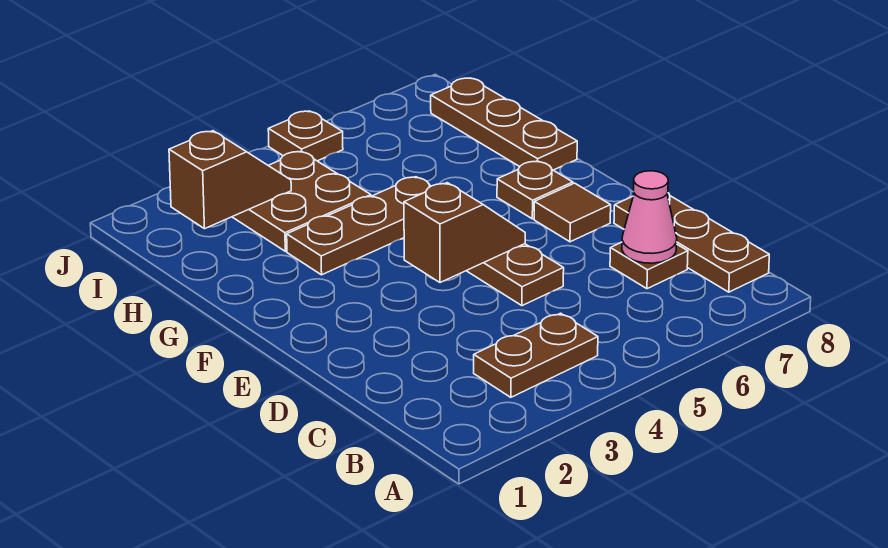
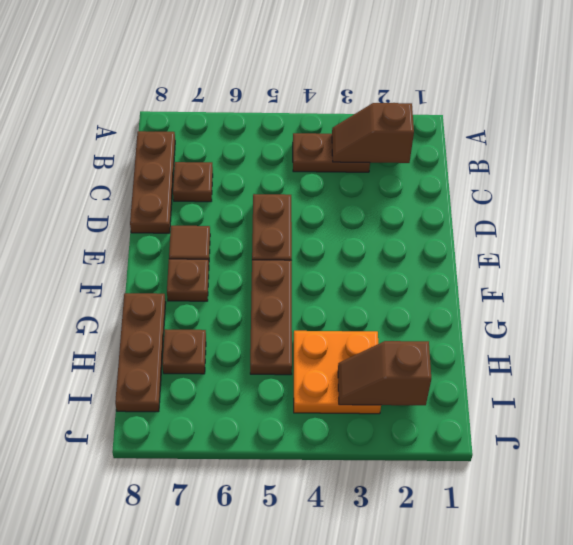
pink 1x1 cone [622,171,677,263] -> none
brown 1x2 slope [404,183,525,283] -> brown 1x2 slope moved to [332,103,414,163]
brown 1x3 plate [287,177,431,275] -> brown 1x3 plate turned to [250,260,292,375]
brown 2x2 plate [233,151,371,251] -> orange 2x2 plate [294,331,381,414]
brown 1x1 plate [268,111,343,161] -> brown 1x1 plate moved to [162,329,206,374]

